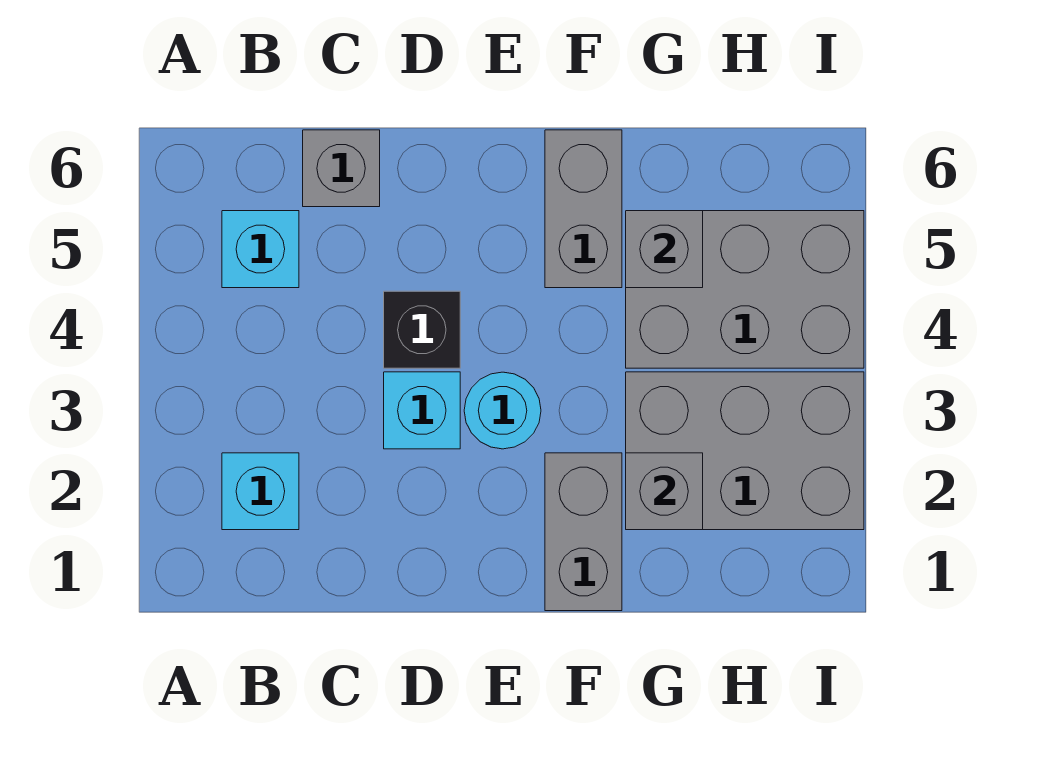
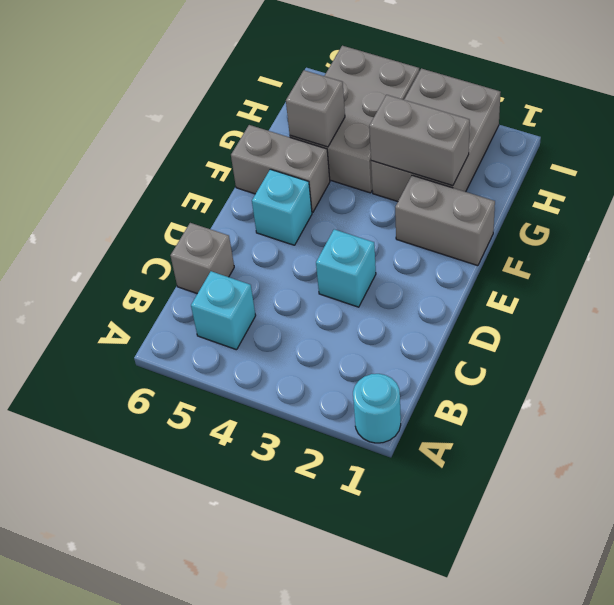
cyan 1x1 brick [222,453,299,530] -> cyan 1x1 brick moved to [252,169,312,245]
black 1x1 brick [384,291,460,368] -> none
cyan 1x1 round brick [464,372,541,449] -> cyan 1x1 round brick moved to [353,374,401,443]
grey 1x1 brick [626,453,703,530] -> grey 1x2 brick [369,95,470,186]

